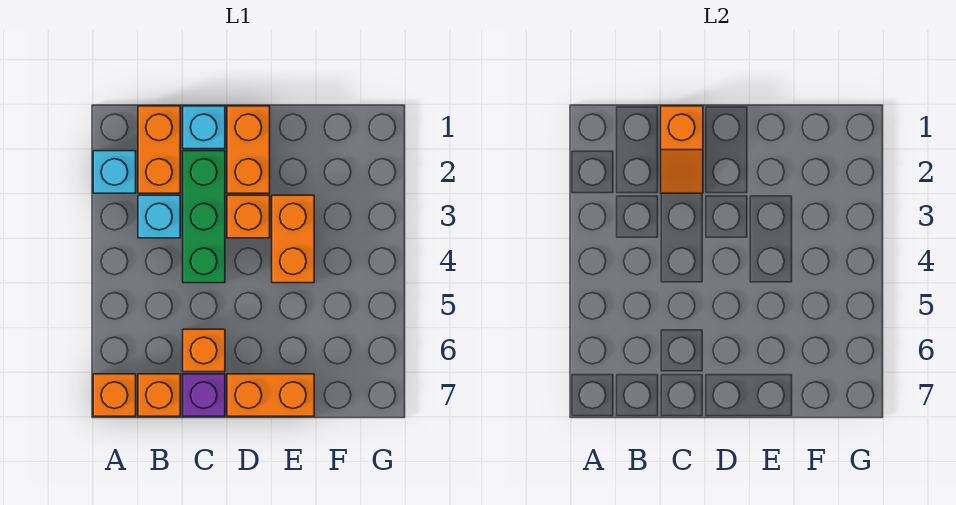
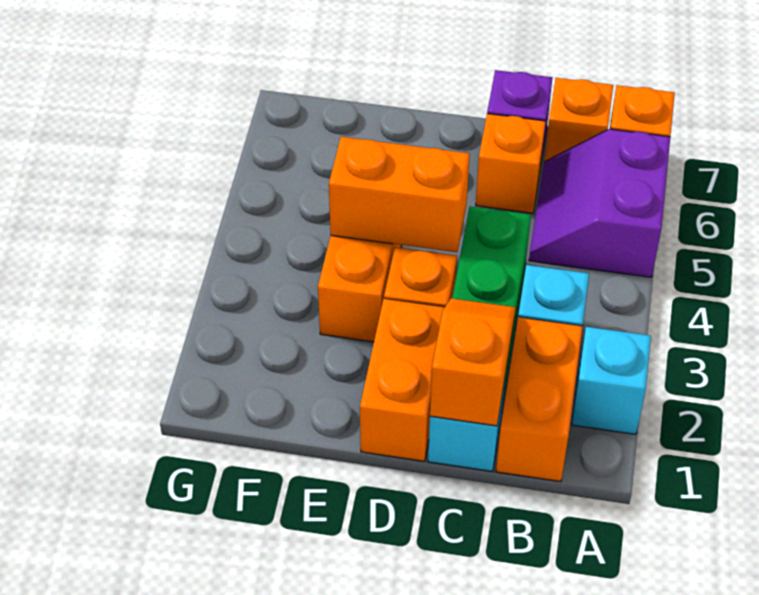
none -> purple 2x2 slope [529,129,670,277]
orange 1x2 brick [227,374,314,416] -> orange 1x2 brick moved to [329,137,470,252]

